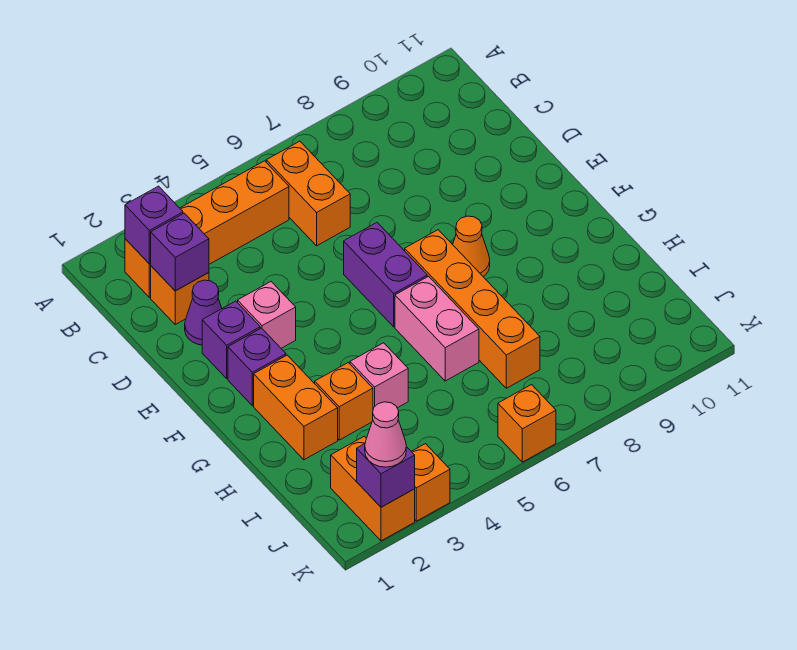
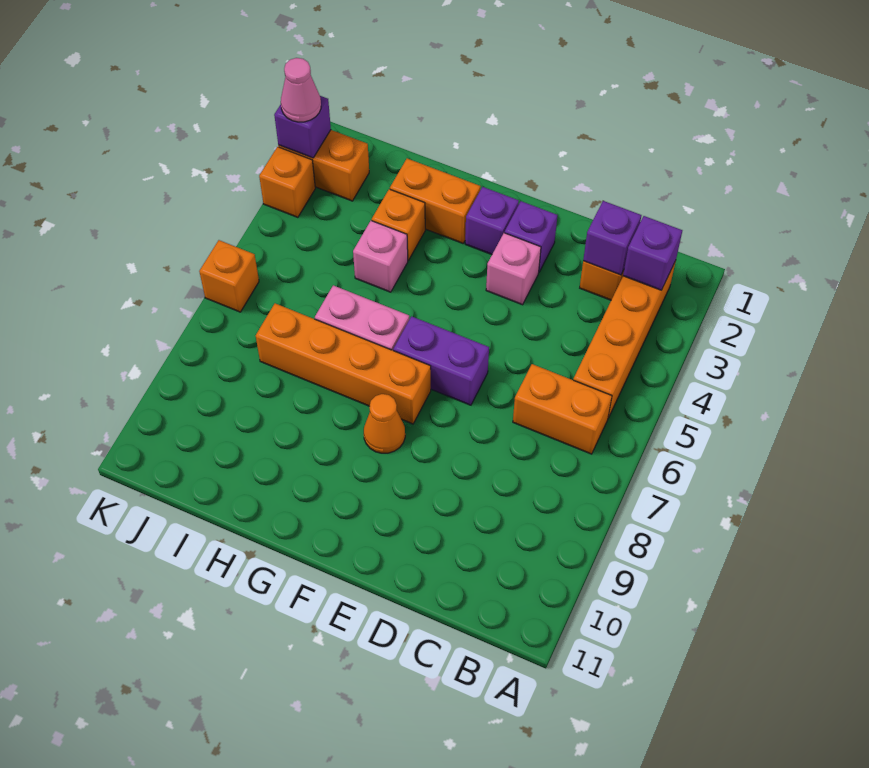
purple 1x1 cone [185,280,222,345] -> none

